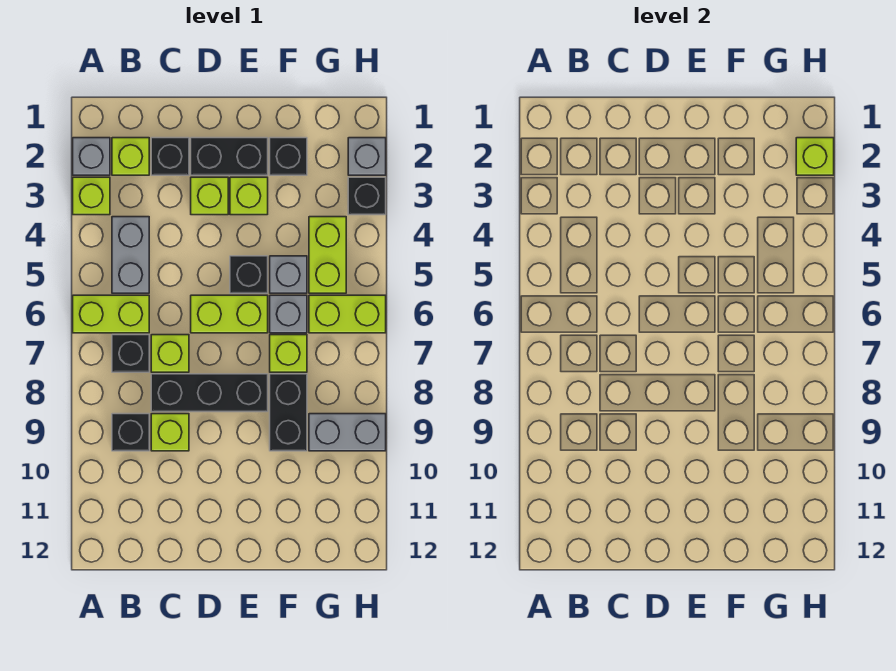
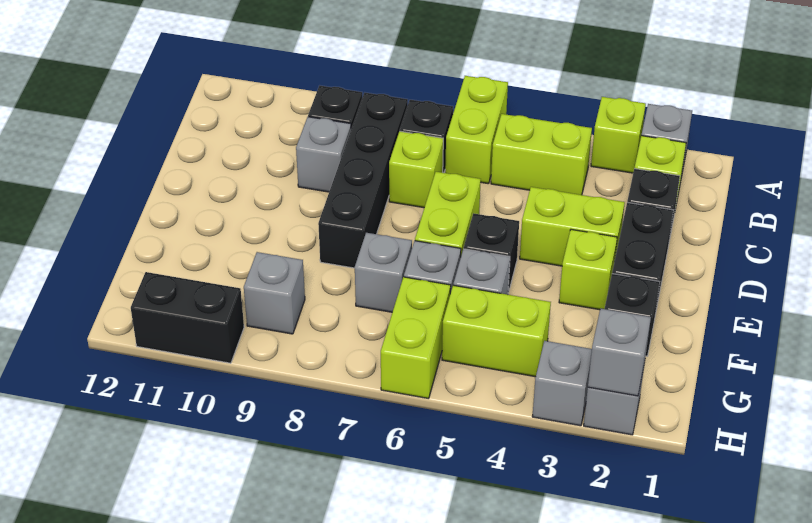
grey 1x2 brick [112,217,149,293] -> lime 1x2 brick [491,114,592,195]
black 1x3 brick [151,374,268,412] -> black 1x4 brick [318,93,408,268]
lime 1x1 brick [151,414,189,451] -> grey 1x1 brick [296,117,351,192]
lime 1x1 brick [191,177,228,215] -> lime 1x2 brick [520,187,625,266]
lime 1x1 brick [270,335,307,372] -> grey 1x1 brick [355,233,412,312]
black 1x2 brick [270,374,307,451] -> black 1x2 brick moved to [131,272,244,363]
grey 1x2 brick [309,414,386,451] -> grey 1x1 brick [244,252,305,334]
lime 1x1 brick [796,138,834,175] -> grey 1x1 brick [588,309,651,396]
black 1x1 brick [348,177,386,215] -> grey 1x1 brick [532,341,592,426]

